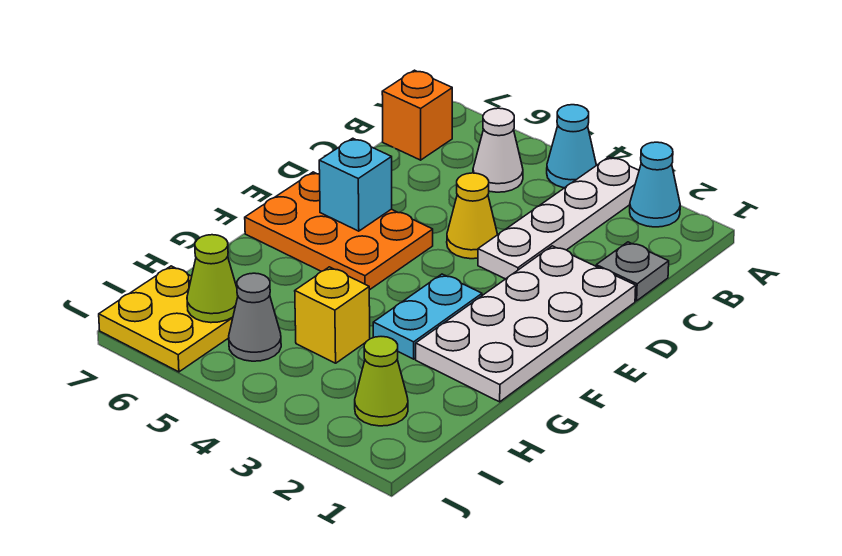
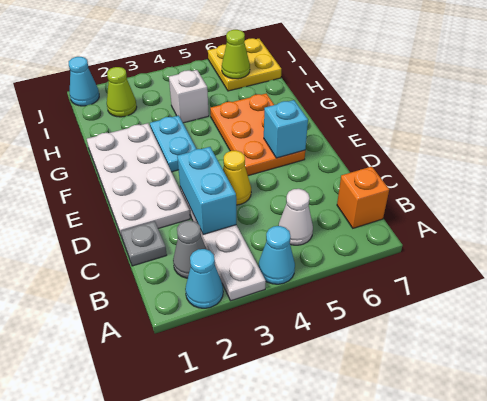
none -> cyan 1x2 brick [177,147,236,235]
orange 2x3 plate [245,172,433,290] -> orange 2x3 plate turned to [210,93,305,176]
yellow 1x1 brick [295,267,370,363] -> white 1x1 brick [169,70,209,123]
grey 1x1 cone [229,273,281,361] -> grey 1x1 cone moved to [173,220,206,278]
none -> cyan 1x1 cone [69,57,99,106]

